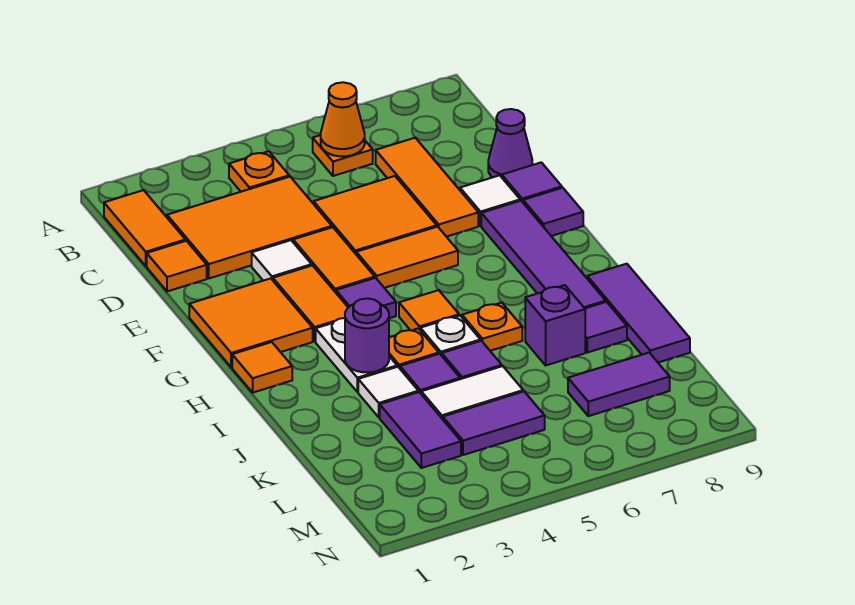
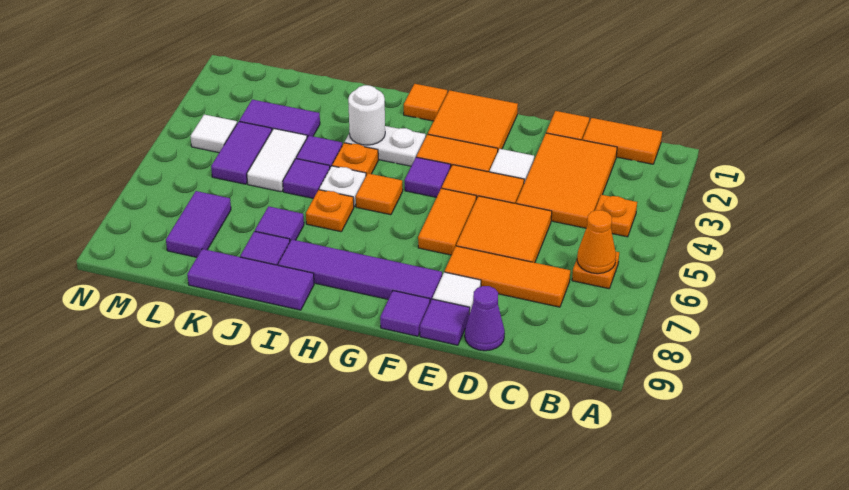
purple 1x1 round brick [345,298,389,372] -> white 1x1 round brick [348,85,385,145]
white 1x1 tile [358,367,418,417] -> white 1x1 tile moved to [191,115,237,152]
purple 1x1 brick [525,285,585,365] -> purple 1x1 tile [255,206,304,241]

